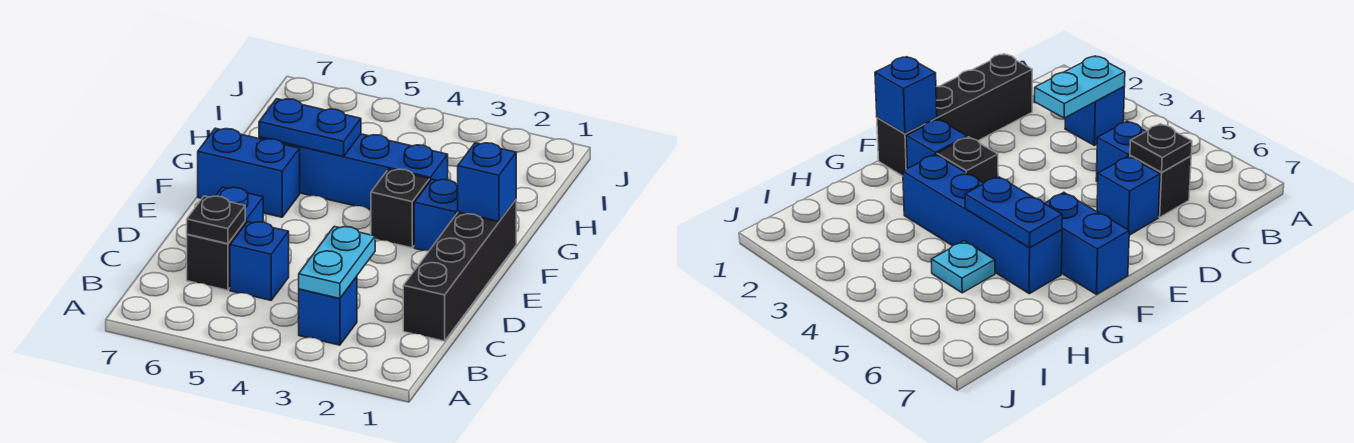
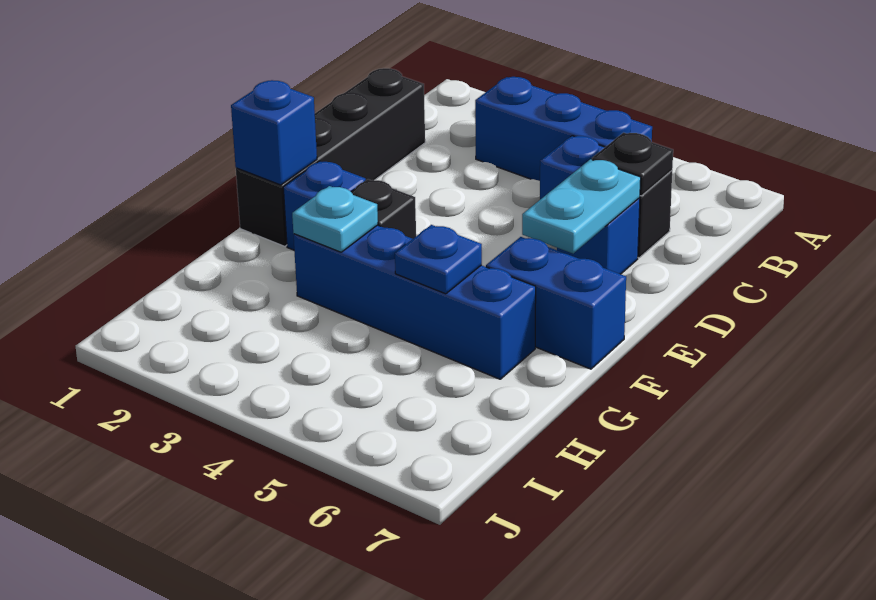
blue 1x1 brick [299,276,357,345] -> blue 1x3 brick [475,77,652,181]
cyan 1x2 plate [299,226,375,299] -> cyan 1x2 plate moved to [522,159,641,253]
blue 1x2 plate [259,99,361,157] -> blue 1x1 plate [395,225,482,294]
cyan 1x1 plate [931,241,995,293] -> cyan 1x1 plate moved to [292,186,378,252]

